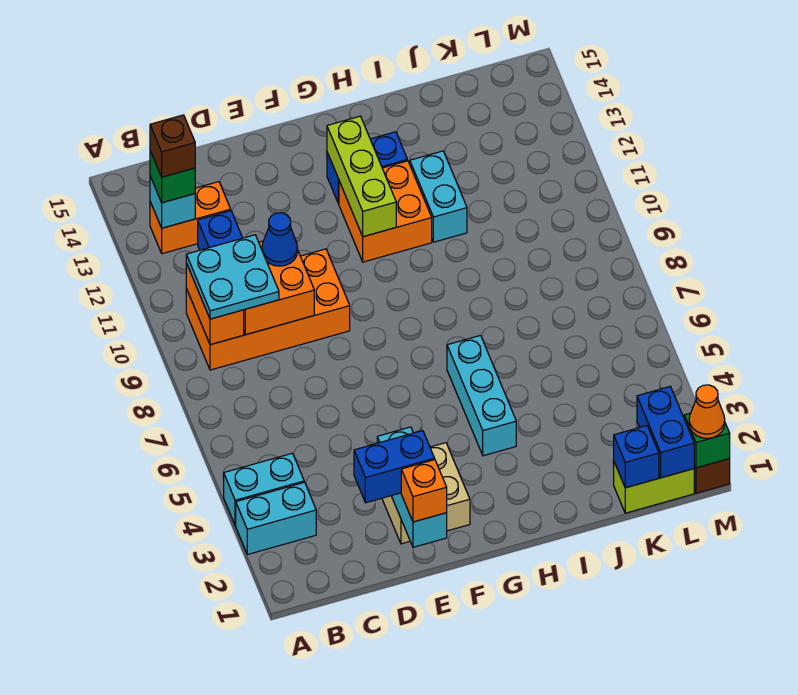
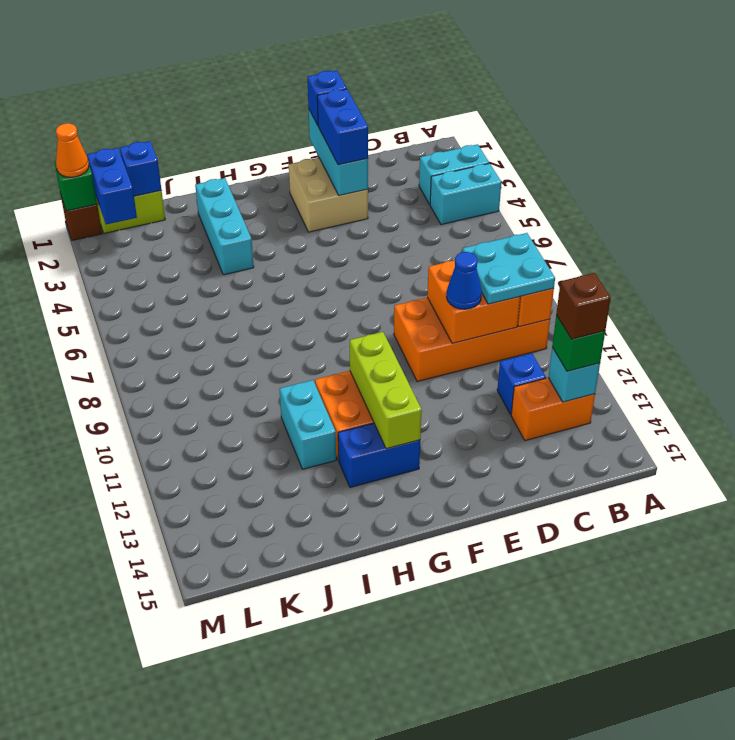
blue 1x2 brick [354,431,435,503] -> blue 1x2 brick turned to [317,89,368,165]
orange 1x1 brick [401,460,447,522] -> blue 1x1 brick [307,70,347,125]
cyan 1x3 brick [447,335,516,456] -> cyan 1x3 brick moved to [195,178,254,275]

